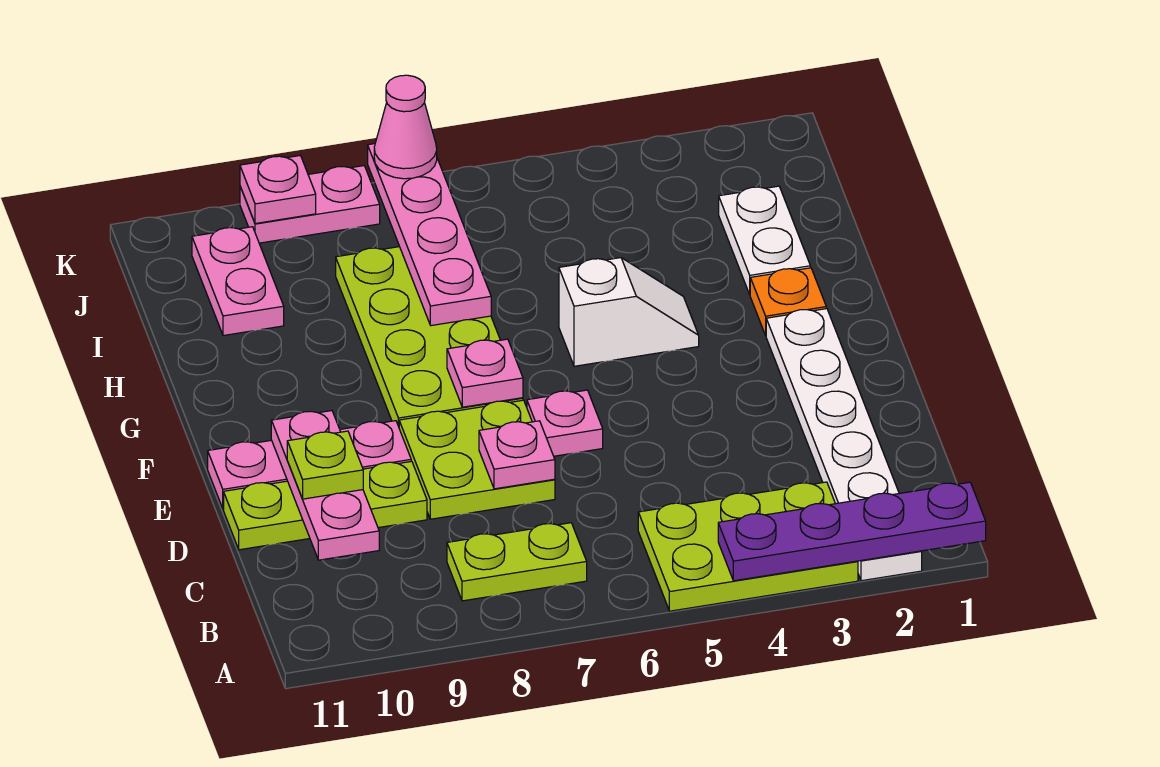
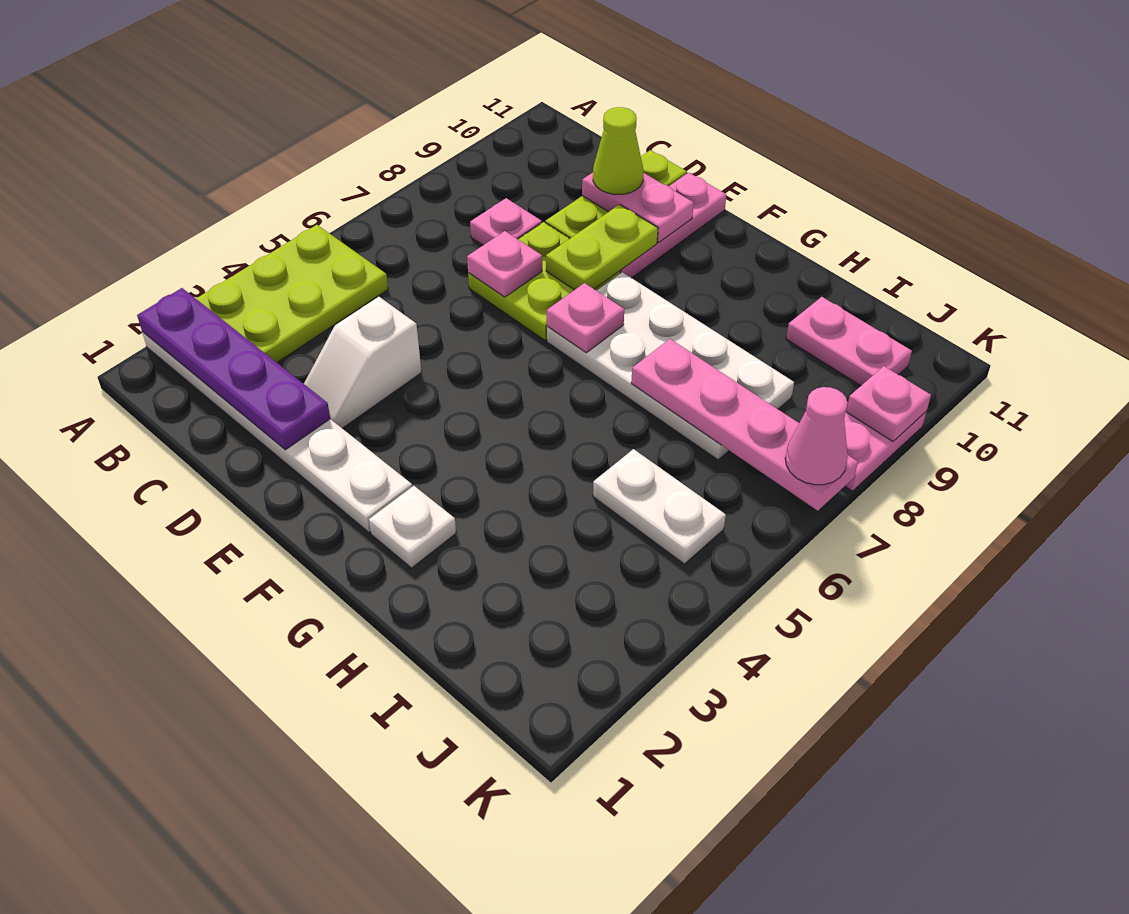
purple 1x4 plate [718,482,986,581] -> purple 1x4 plate turned to [137,288,330,450]
lime 1x2 plate [447,523,587,601] -> lime 1x2 plate moved to [546,205,658,290]
pink 1x3 plate [271,411,379,560] -> pink 1x2 plate [582,173,694,242]
lime 1x1 plate [287,431,363,499] -> lime 1x1 cone [593,107,643,195]
pink 1x1 plate [527,390,603,456] -> pink 1x1 plate moved to [470,198,542,245]
lime 2x4 plate [336,247,523,427] -> white 2x4 plate [547,272,794,460]
orange 1x1 plate [750,268,826,335] -> white 1x1 plate [369,486,456,568]
white 1x2 slope [559,258,699,366] -> white 1x2 slope moved to [304,297,422,428]
white 1x2 plate [719,186,810,294] -> white 1x2 plate moved to [593,449,726,564]

